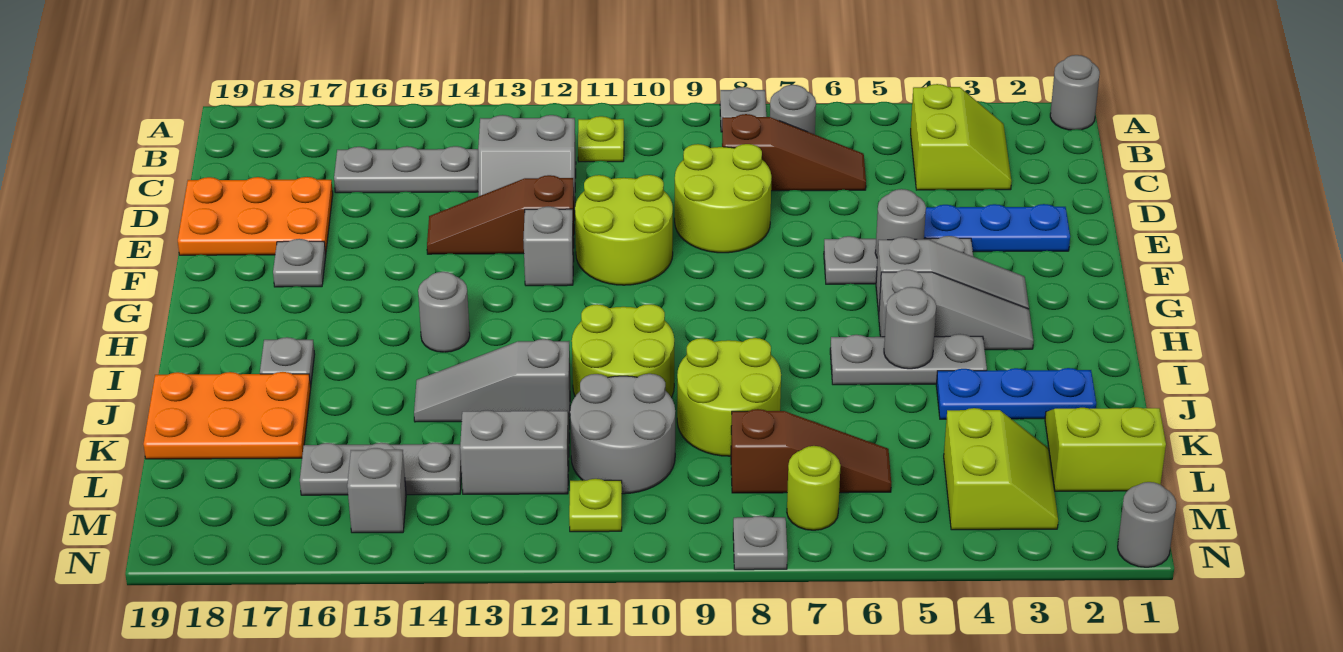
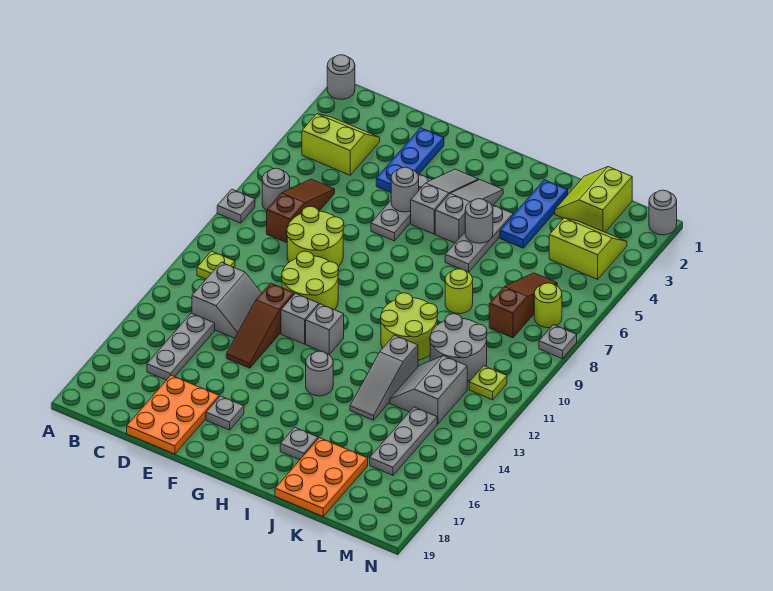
lime 2x2 round brick [677,338,781,456] -> lime 1x1 round brick [445,269,473,314]
grey 1x1 brick [347,448,406,533] -> grey 1x1 brick moved to [306,304,344,355]

